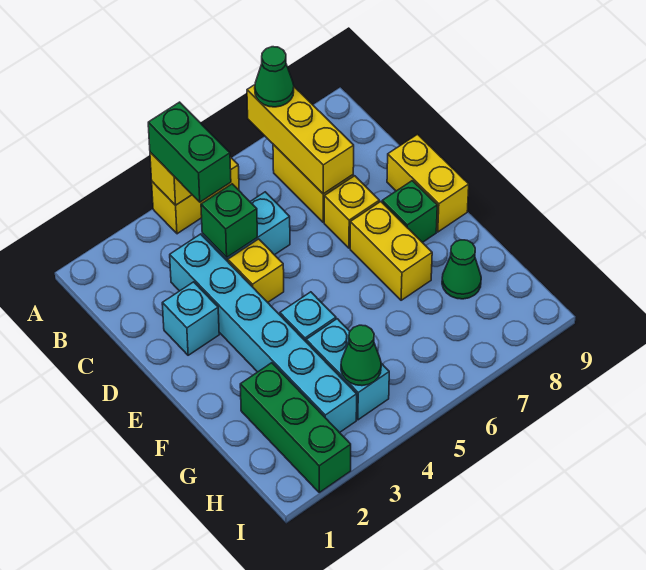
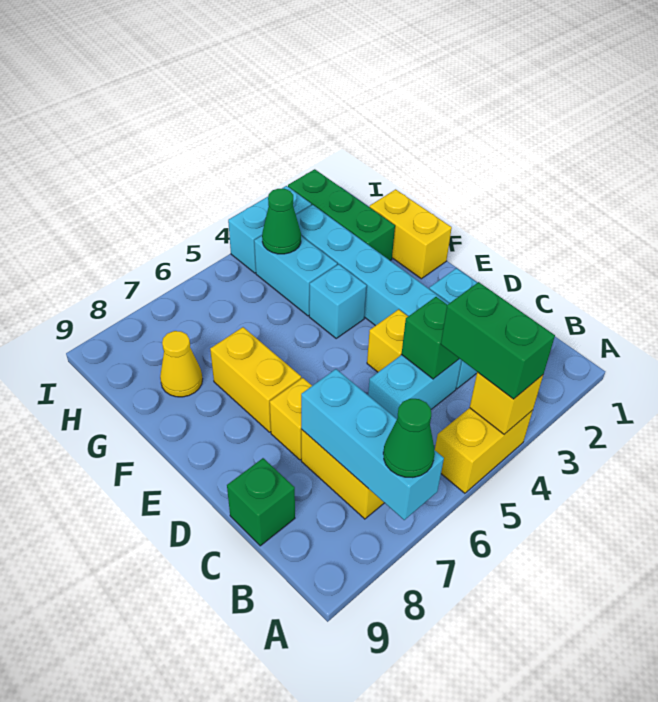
yellow 1x3 brick [247,85,354,194] -> cyan 1x3 brick [301,369,444,520]
yellow 1x2 brick [387,134,469,232] -> yellow 1x2 brick moved to [370,189,452,279]
green 1x1 brick [382,181,437,243] -> green 1x1 brick moved to [227,458,295,546]
green 1x1 cone [442,240,481,299] -> yellow 1x1 cone [160,331,202,397]
none -> cyan 1x2 brick [228,186,311,273]

